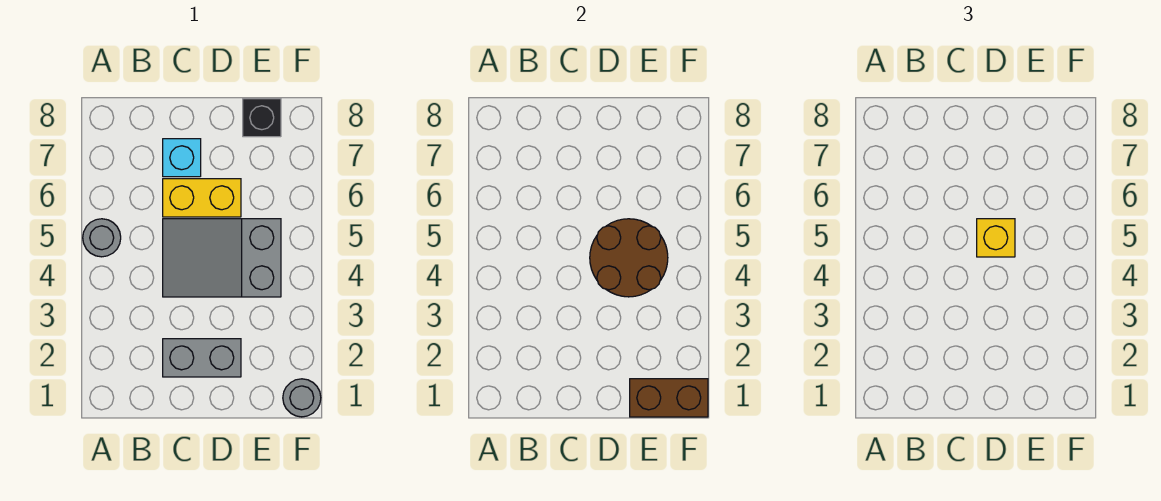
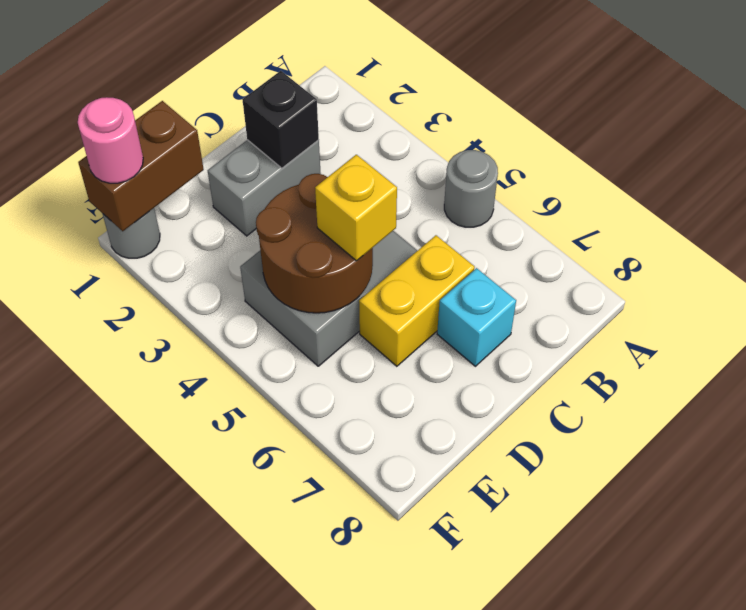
black 1x1 brick [243,99,281,137] -> black 1x1 brick moved to [242,71,319,168]
none -> pink 1x1 round brick [78,97,143,183]

